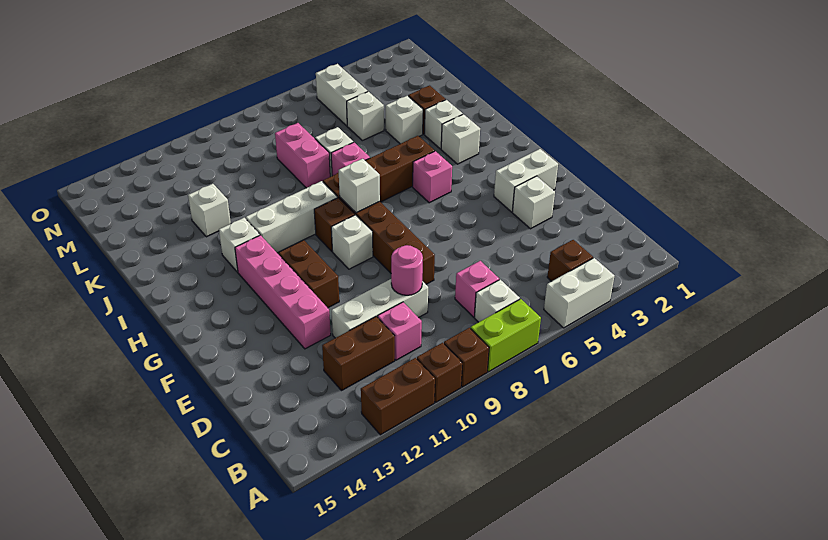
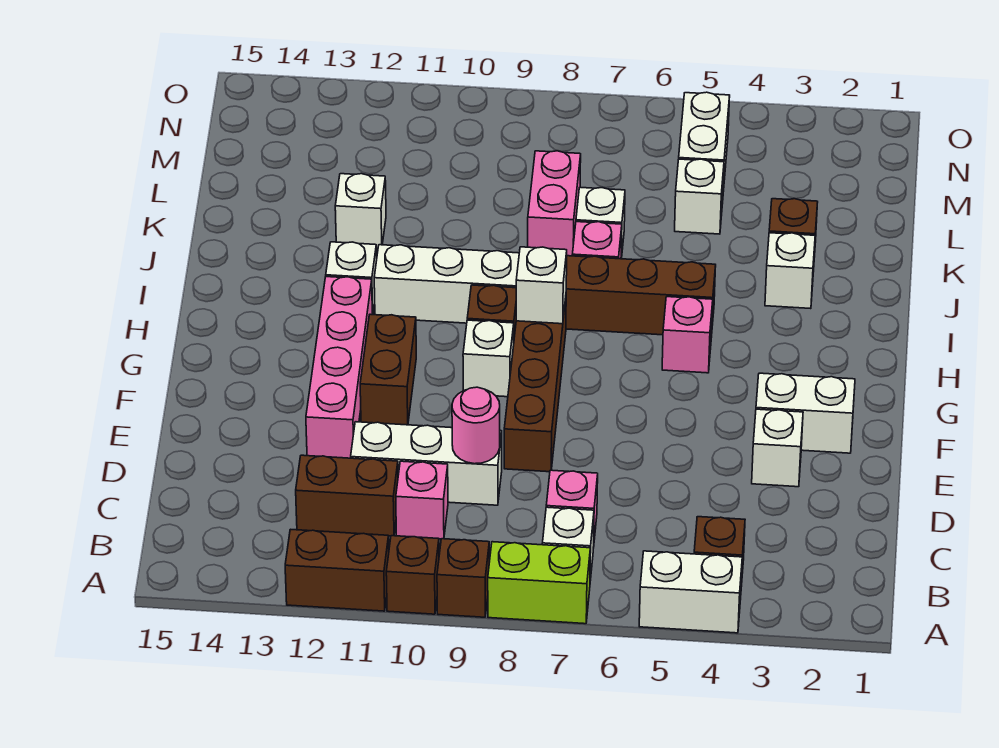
white 1x1 brick [441,114,480,164] -> none
white 1x1 brick [386,96,423,144] -> none

